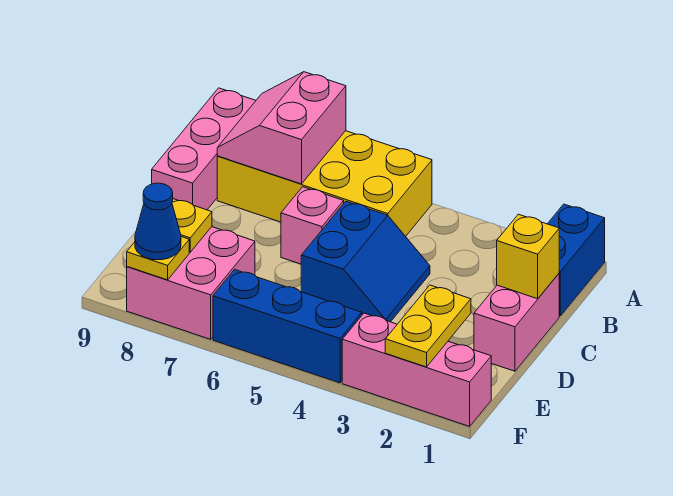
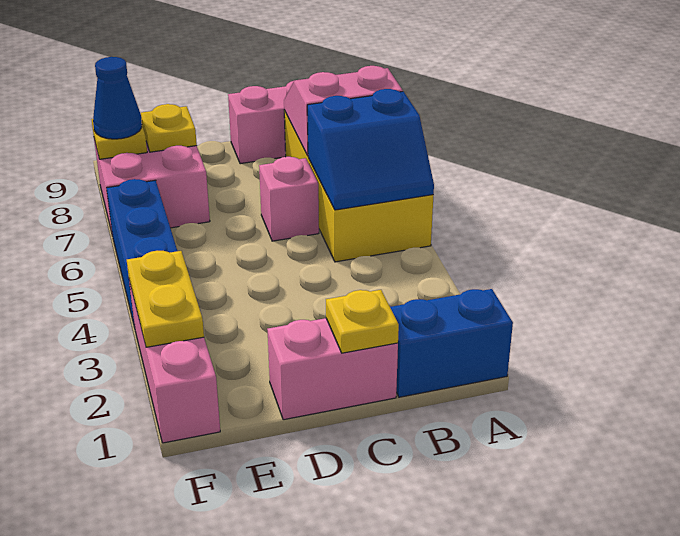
yellow 1x1 brick [497,214,559,299] -> yellow 1x1 plate [326,290,399,353]
blue 2x2 slope [301,201,430,322] -> blue 2x2 slope moved to [307,89,434,210]
yellow 1x2 plate [385,285,471,367] -> yellow 1x2 plate turned to [127,251,204,347]

